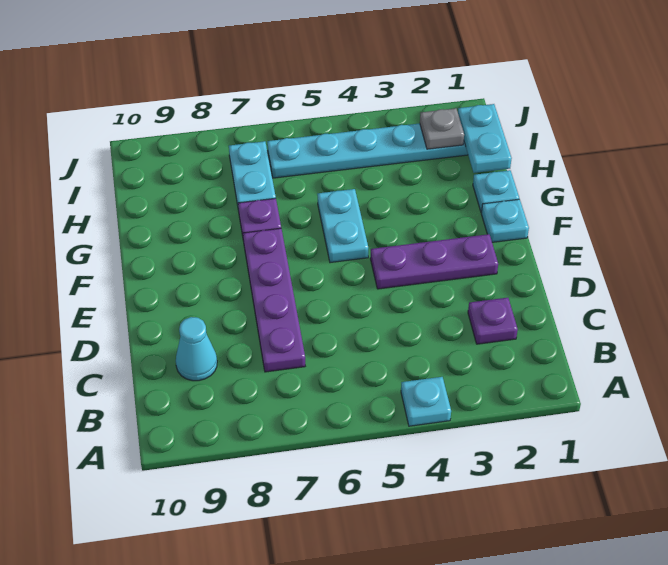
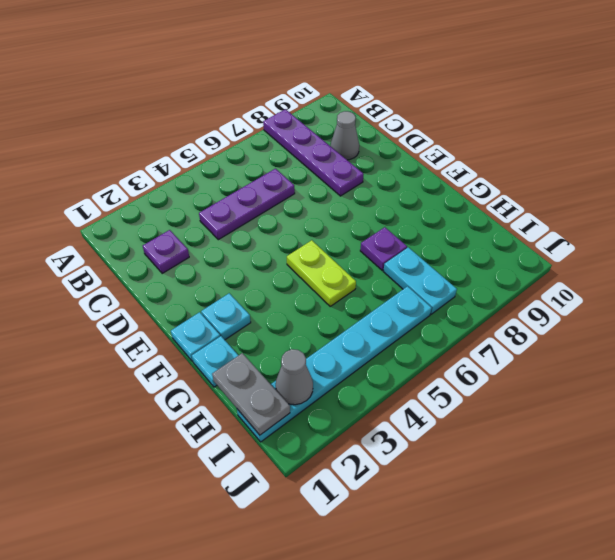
cyan 1x1 plate [401,377,451,426] -> cyan 1x1 plate moved to [201,293,251,340]
purple 1x4 plate [243,228,305,372] -> purple 1x4 plate moved to [263,109,364,196]
cyan 1x1 cone [176,317,217,381] -> grey 1x1 cone [331,111,359,160]
purple 1x3 plate [370,234,498,289] -> purple 1x3 plate moved to [199,169,295,240]
cyan 1x2 plate [317,189,368,263] -> lime 1x2 plate [287,240,356,306]
cyan 1x2 plate [458,104,512,173] -> grey 1x2 plate [212,353,290,435]
grey 1x1 plate [420,108,464,149] -> grey 1x1 cone [276,349,313,405]

